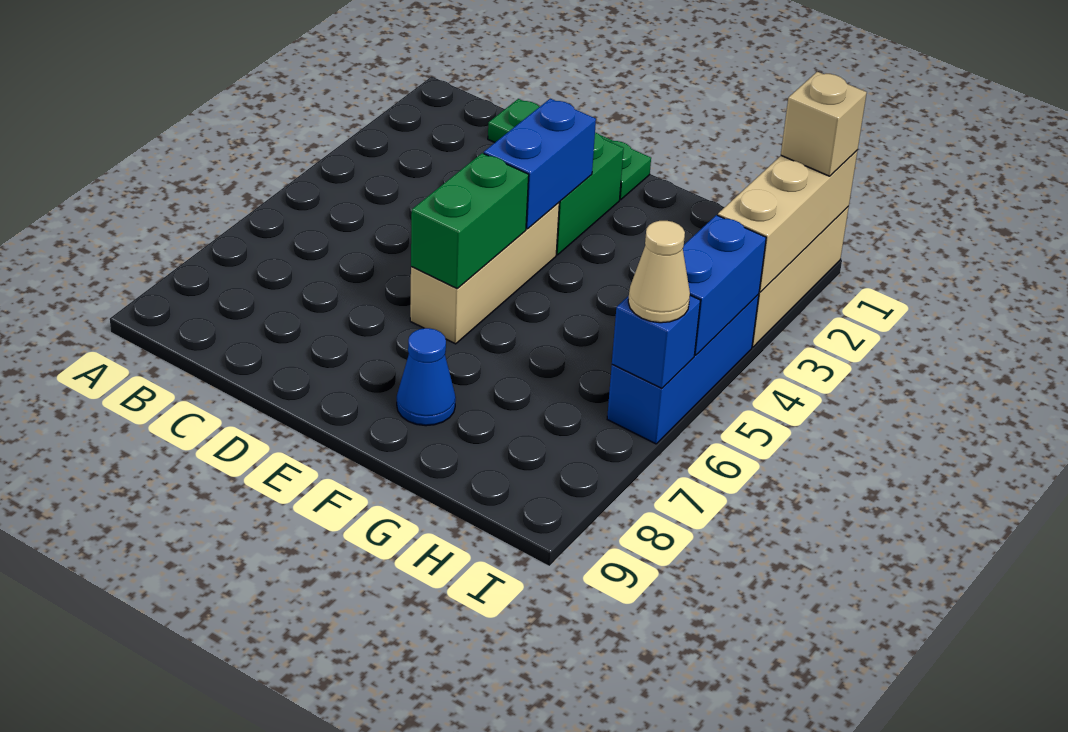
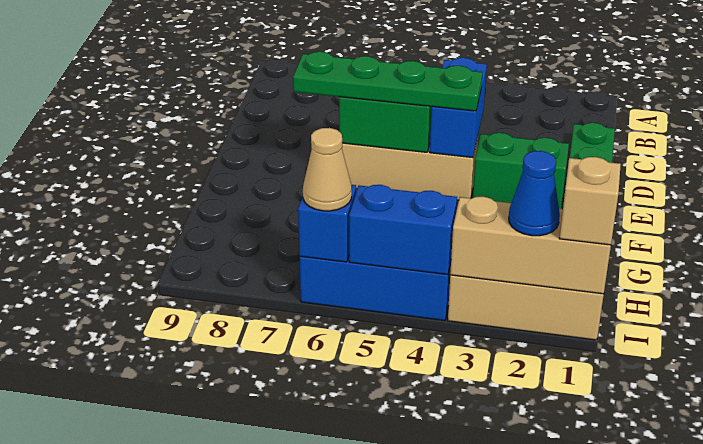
blue 1x2 brick [484,99,596,229] -> blue 1x2 brick turned to [430,58,487,158]
none -> green 1x4 plate [293,52,482,111]
blue 1x1 cone [397,328,456,426] -> blue 1x1 cone moved to [509,151,560,236]

